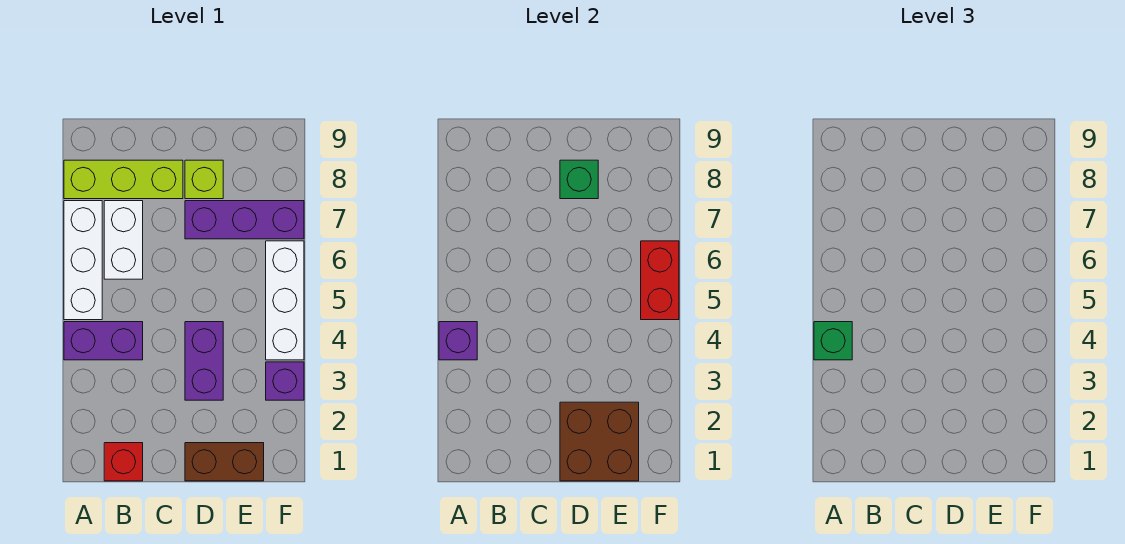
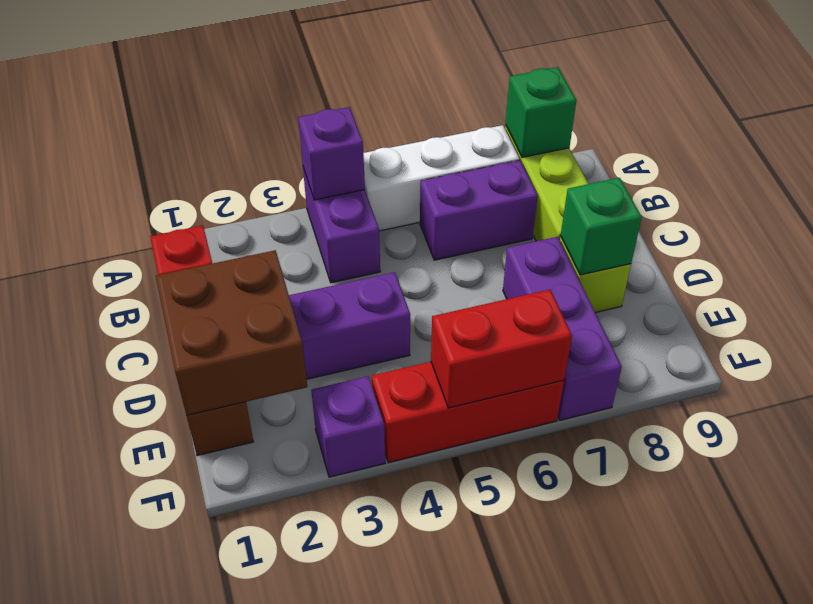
green 1x1 brick [814,322,852,360] -> green 1x1 brick moved to [506,67,576,157]
white 1x2 brick [104,201,143,279] -> purple 1x2 brick [420,160,538,260]
white 1x3 brick [266,241,304,360] -> red 1x3 brick [372,362,564,463]

